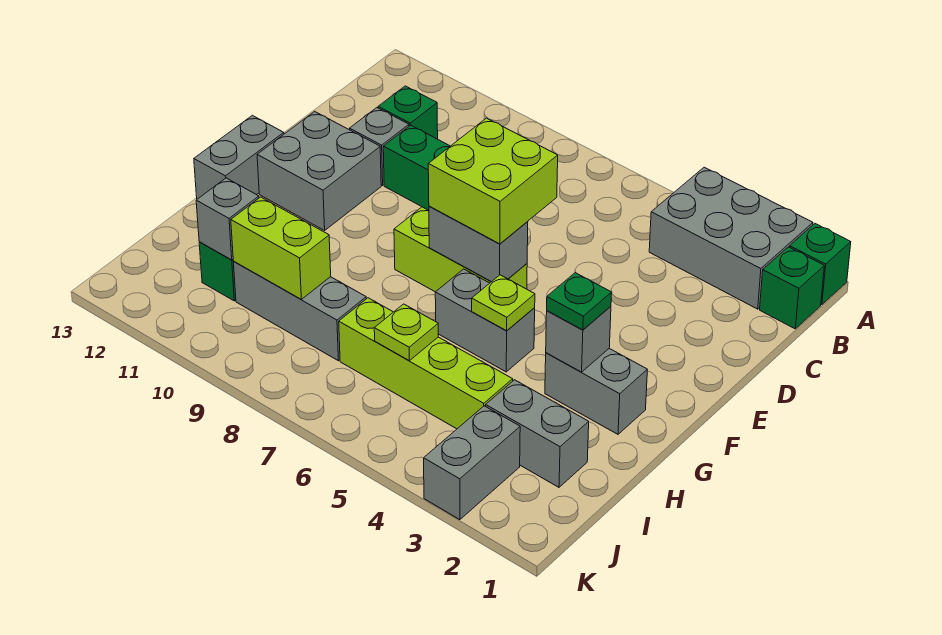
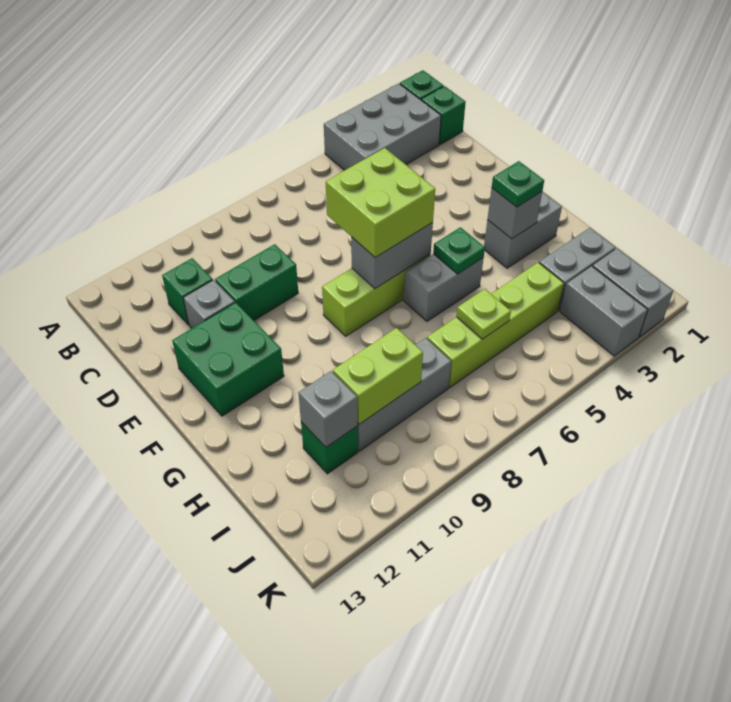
grey 2x2 brick [257,111,381,230] -> green 2x2 brick [172,302,284,416]
grey 1x2 brick [194,116,284,199] -> grey 1x2 brick moved to [593,248,673,337]
lime 1x1 plate [472,275,535,331] -> green 1x1 plate [433,227,485,274]

